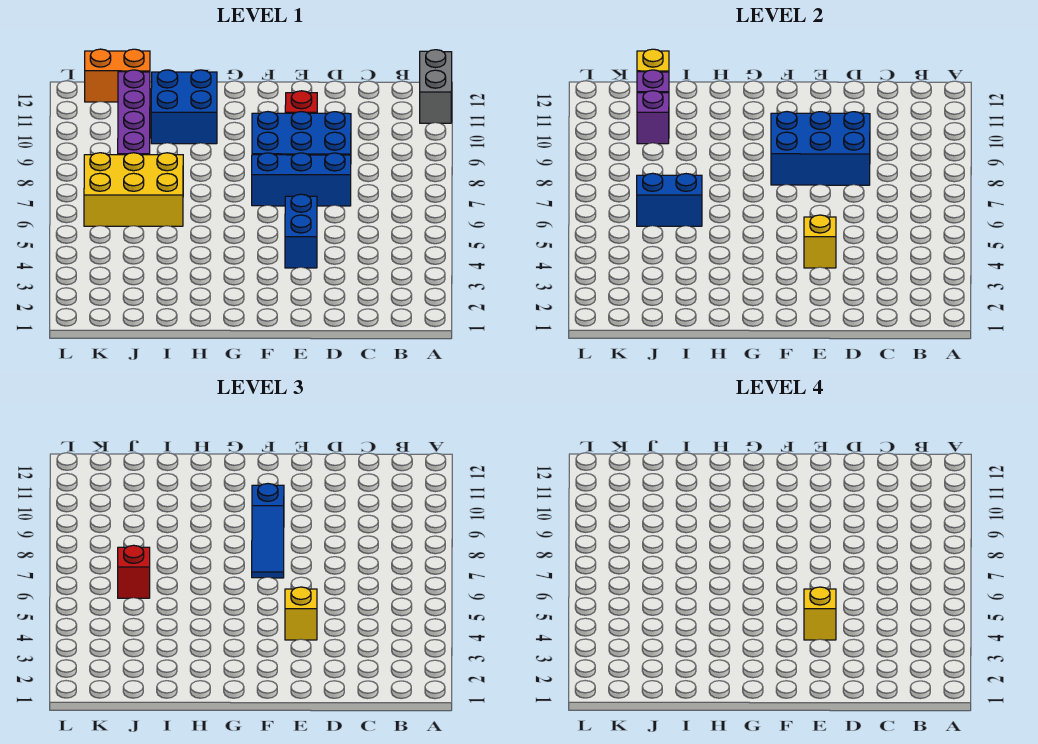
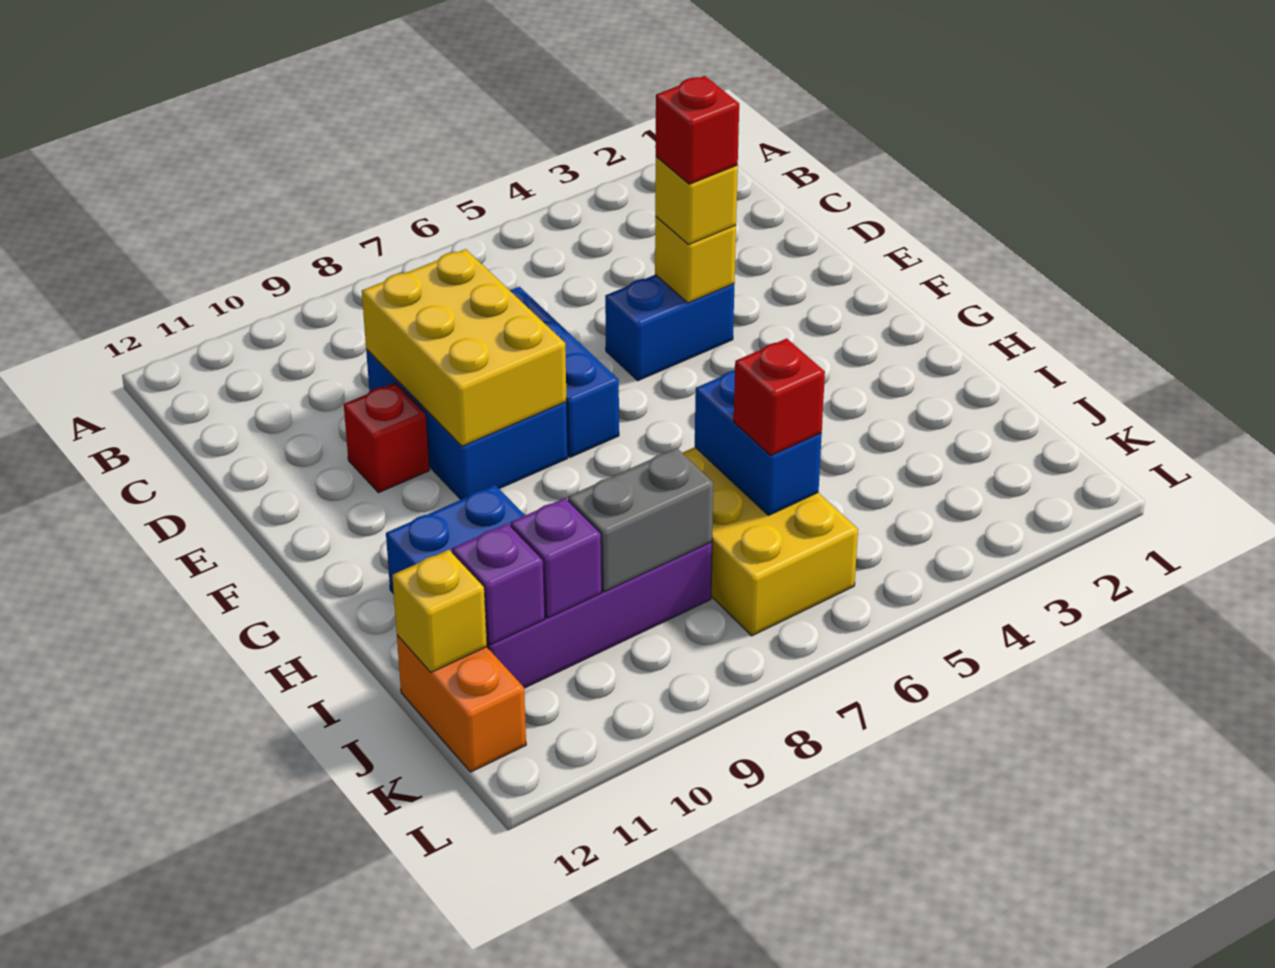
grey 1x2 brick [420,50,452,123] -> grey 1x2 brick moved to [568,448,713,592]
blue 2x3 brick [771,112,870,185] -> yellow 2x3 brick [362,249,567,446]
yellow 1x1 brick [804,587,836,640] -> red 1x1 brick [656,76,739,184]
blue 1x3 slope [252,484,284,578] -> none

